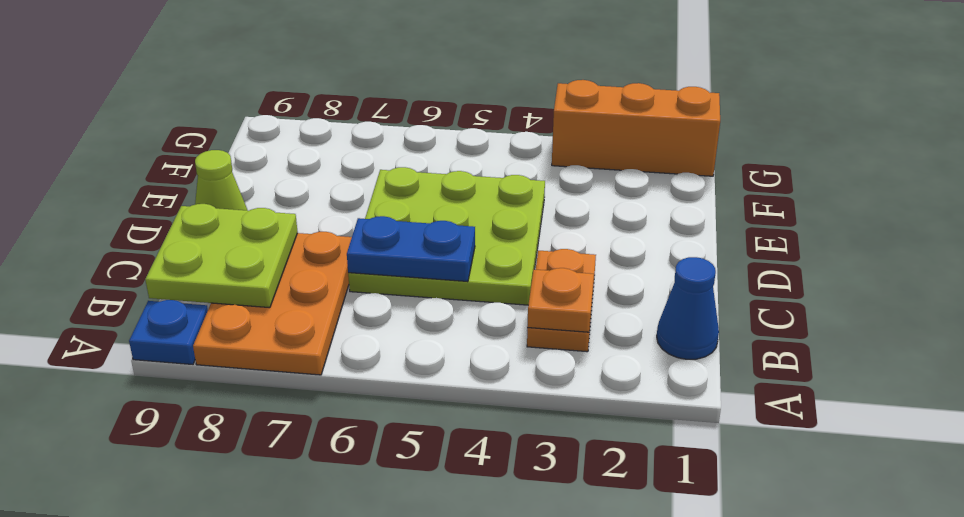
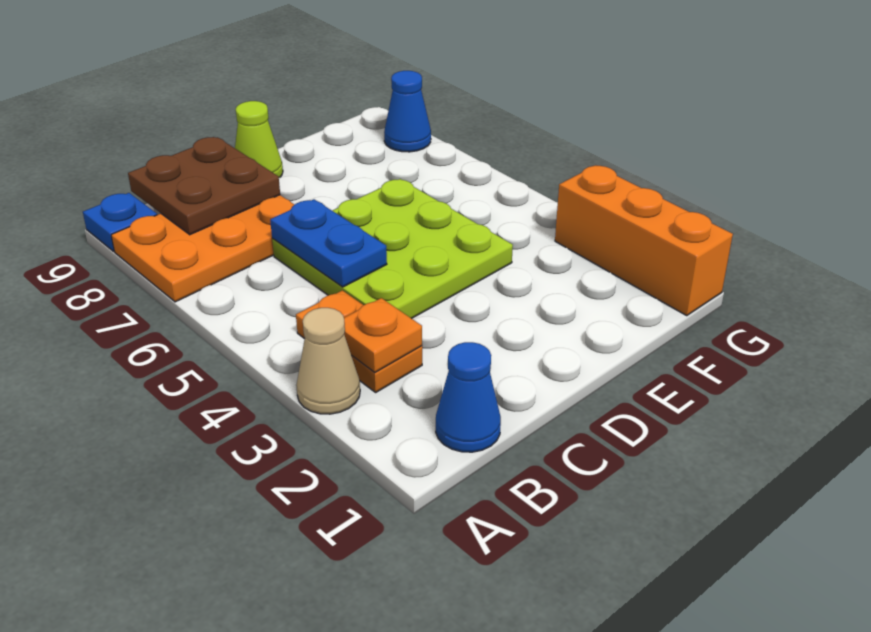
none -> tan 1x1 cone [296,308,360,414]
orange 1x2 plate [527,249,596,352] -> orange 1x2 plate turned to [296,290,422,392]
lime 2x2 plate [145,204,298,308] -> brown 2x2 plate [128,137,280,235]
none -> blue 1x1 cone [384,71,431,152]

